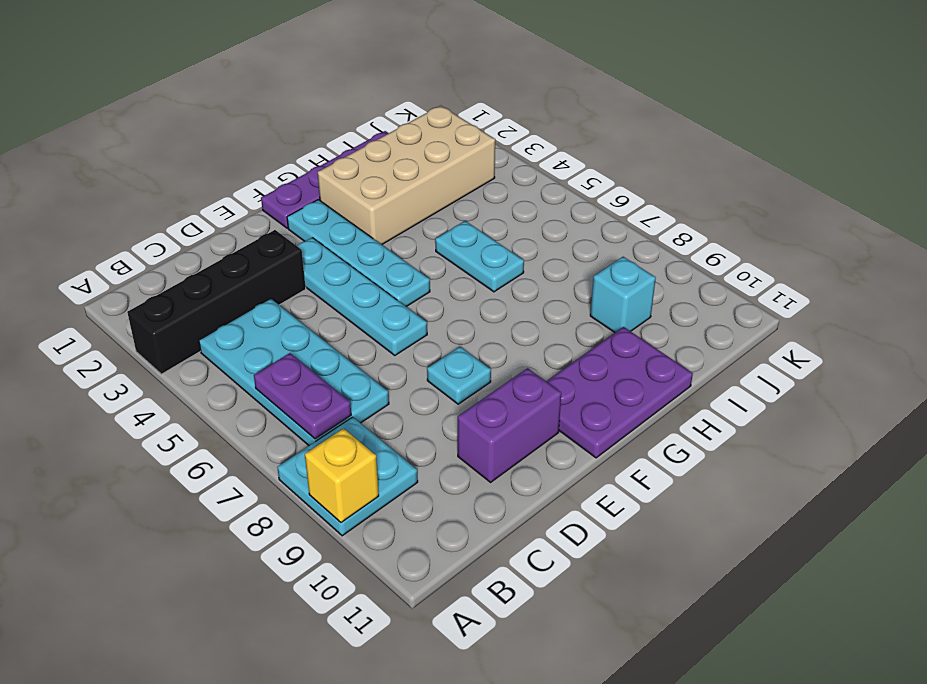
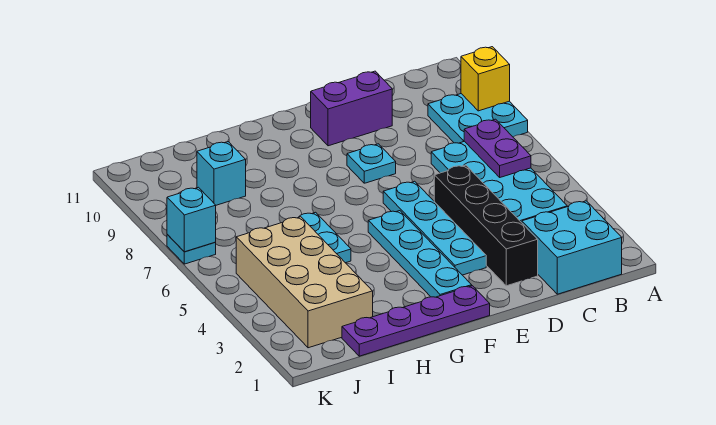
black 1x4 brick [127,230,306,374] -> black 1x4 brick turned to [434,165,538,286]
none -> cyan 2x2 brick [522,201,622,294]
purple 2x3 plate [546,327,693,458] -> none
tan 2x4 brick [318,106,495,245] -> tan 2x4 brick turned to [236,217,373,348]
none -> cyan 1x1 plate [167,235,216,264]
none -> cyan 1x1 brick [167,187,216,252]

